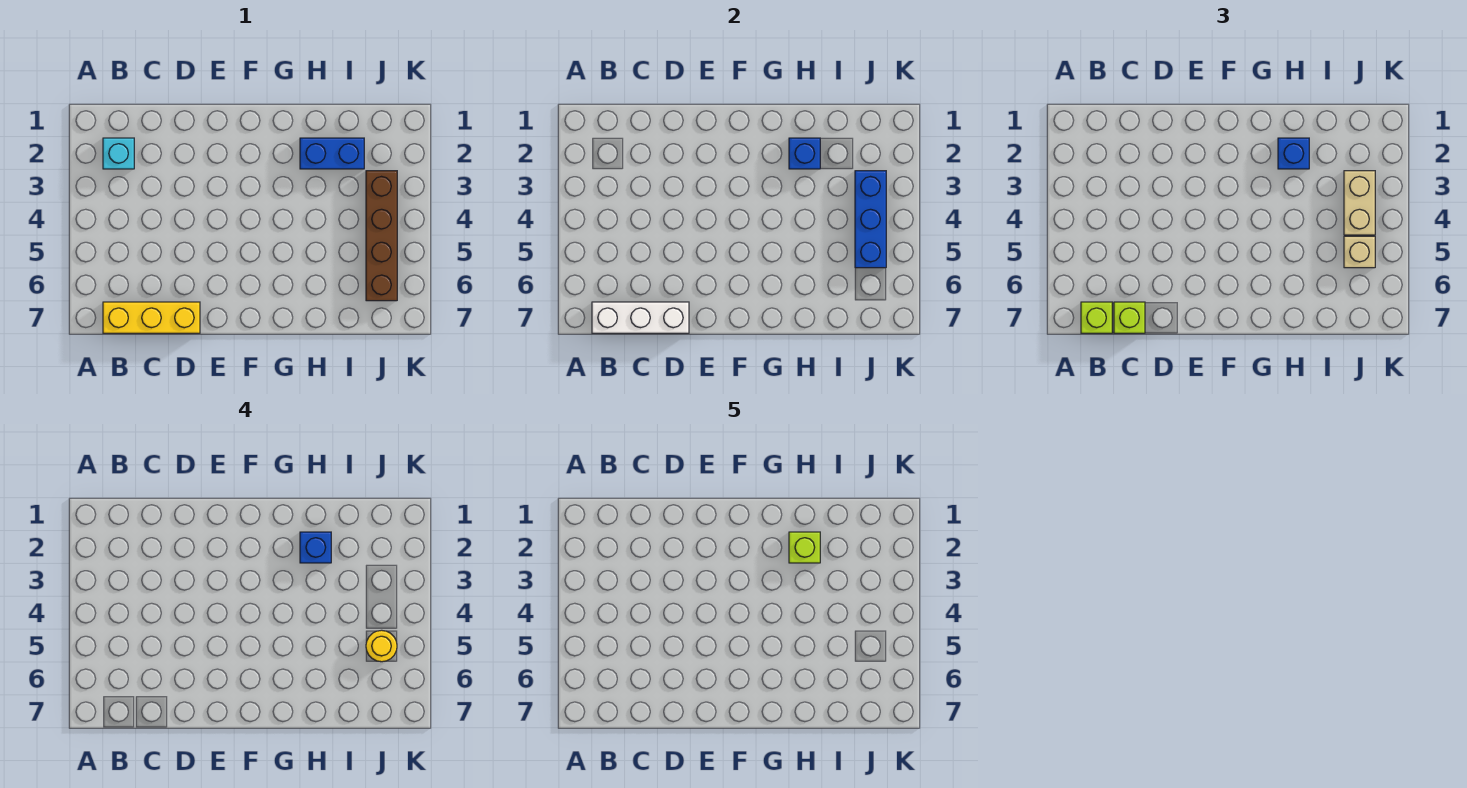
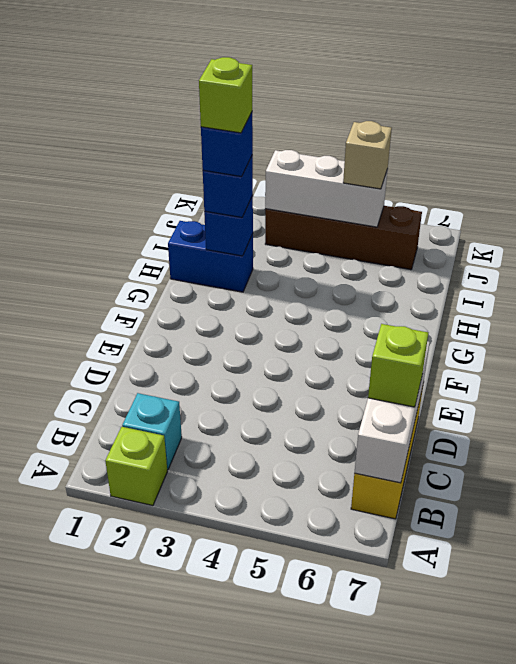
lime 1x1 brick [1081,302,1112,333] -> lime 1x1 brick moved to [105,427,167,506]
blue 1x2 brick [300,138,364,169] -> blue 1x2 brick turned to [168,221,253,292]
blue 1x3 brick [855,171,886,268] -> white 1x3 brick [265,150,388,227]
tan 1x2 brick [1344,171,1375,235] -> none
yellow 1x1 round brick [366,630,397,662] -> none

